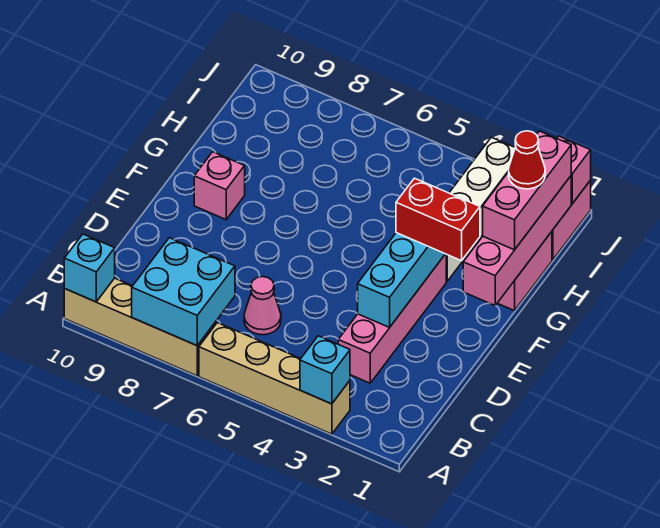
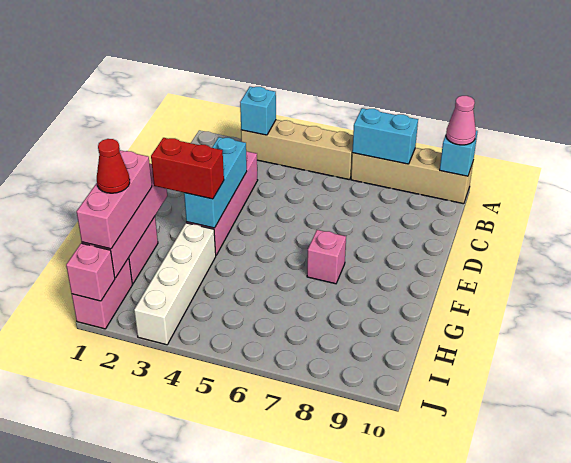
cyan 2x2 brick [132,238,235,346] -> cyan 1x2 brick [352,108,418,164]
pink 1x1 cone [244,277,281,335] -> pink 1x1 cone moved to [446,96,476,145]
pink 1x1 brick [194,152,245,220] -> pink 1x1 brick moved to [307,230,346,284]

